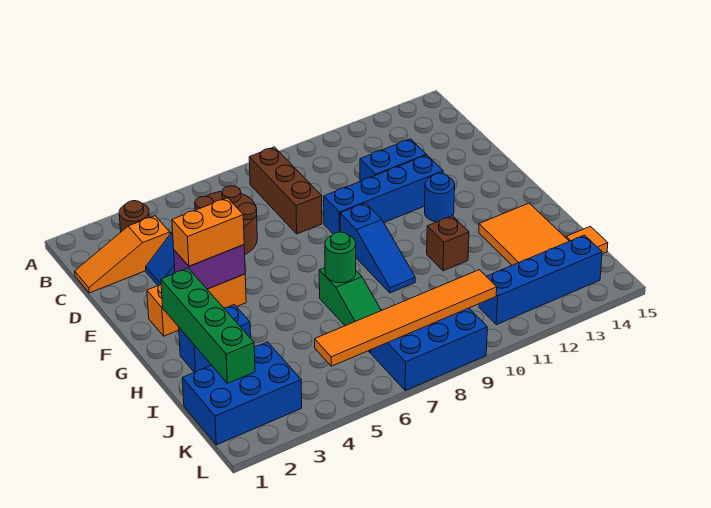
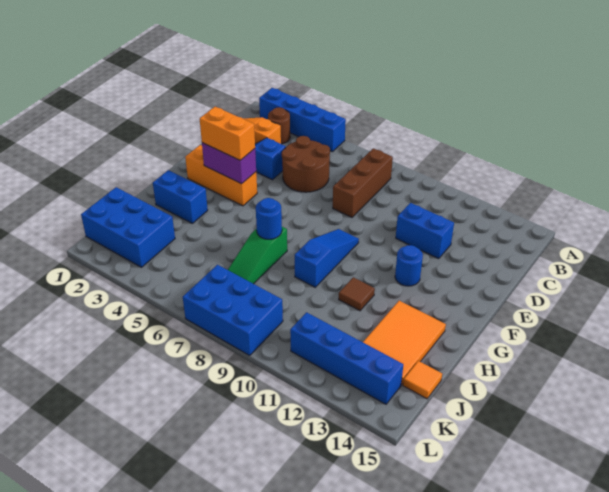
blue 1x4 brick [324,155,443,234] -> blue 1x4 brick moved to [259,88,346,152]
blue 1x3 slope [340,203,415,293] -> blue 1x3 slope turned to [295,229,359,287]
green 1x4 brick [161,268,255,383] -> none
green 1x1 round brick [325,232,356,283] -> blue 1x1 round brick [256,198,282,239]
brown 1x1 brick [427,216,469,271] -> brown 1x1 tile [339,277,375,311]
orange 1x6 tile [315,270,497,366] -> none

